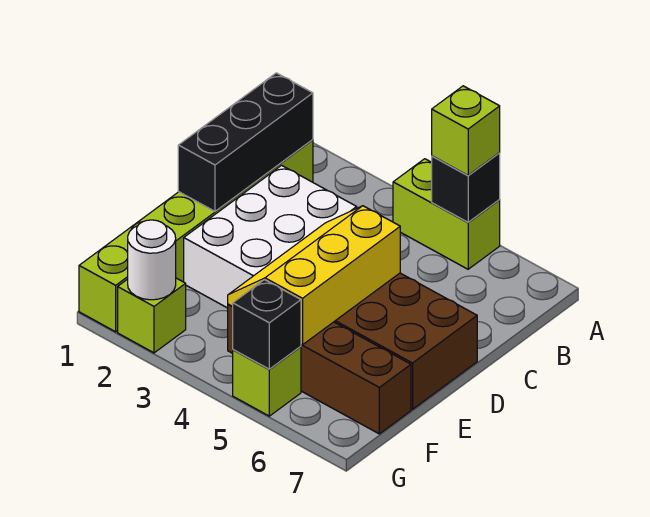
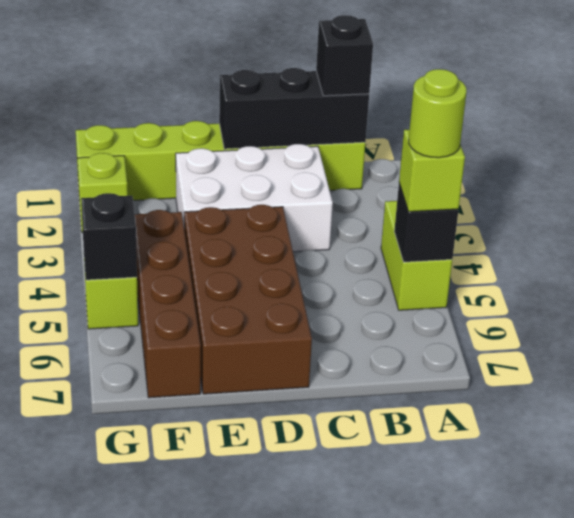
none -> lime 1x1 round brick [409,69,467,158]
none -> black 1x1 brick [316,15,373,96]
yellow 2x3 slope [228,206,400,345] -> none
white 1x1 round brick [128,220,176,300] -> none

